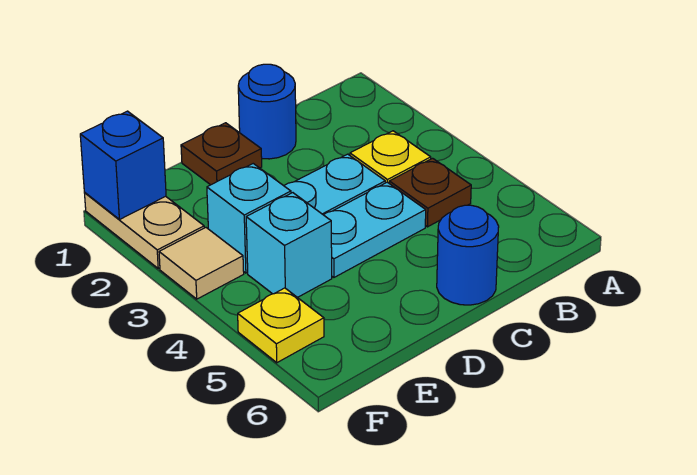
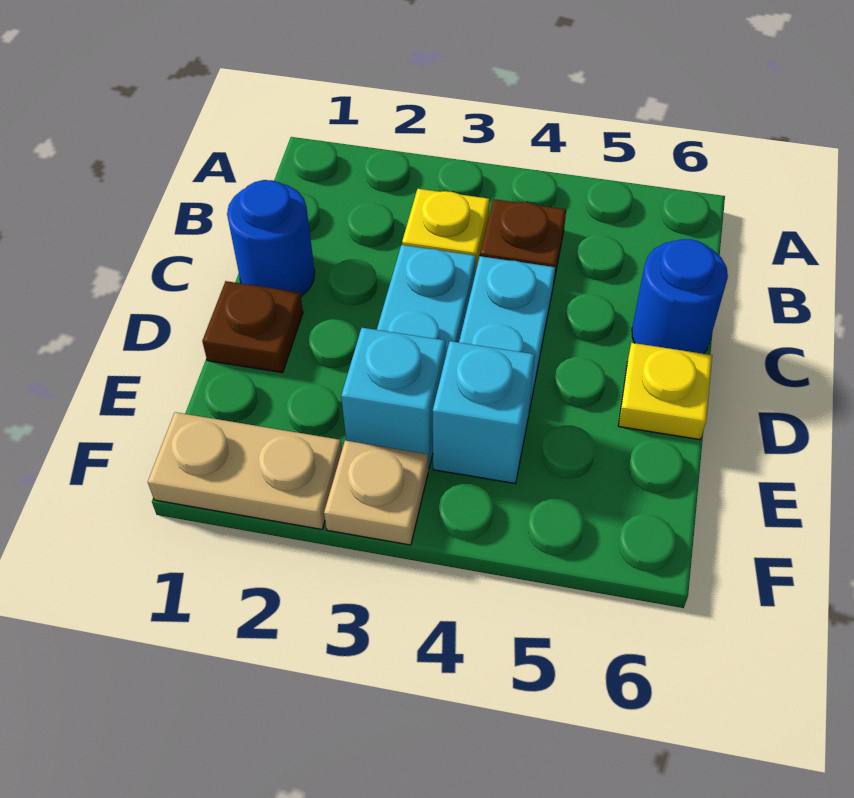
blue 1x1 brick [80,111,166,220] -> none
tan 1x1 tile [159,228,244,299] -> tan 1x1 plate [324,441,428,545]
yellow 1x1 plate [238,288,324,363] -> yellow 1x1 plate moved to [618,343,712,440]

